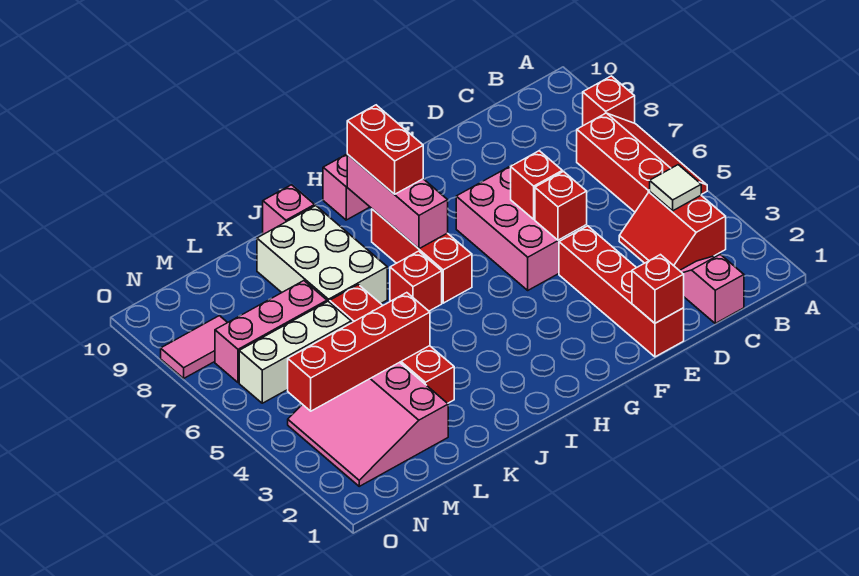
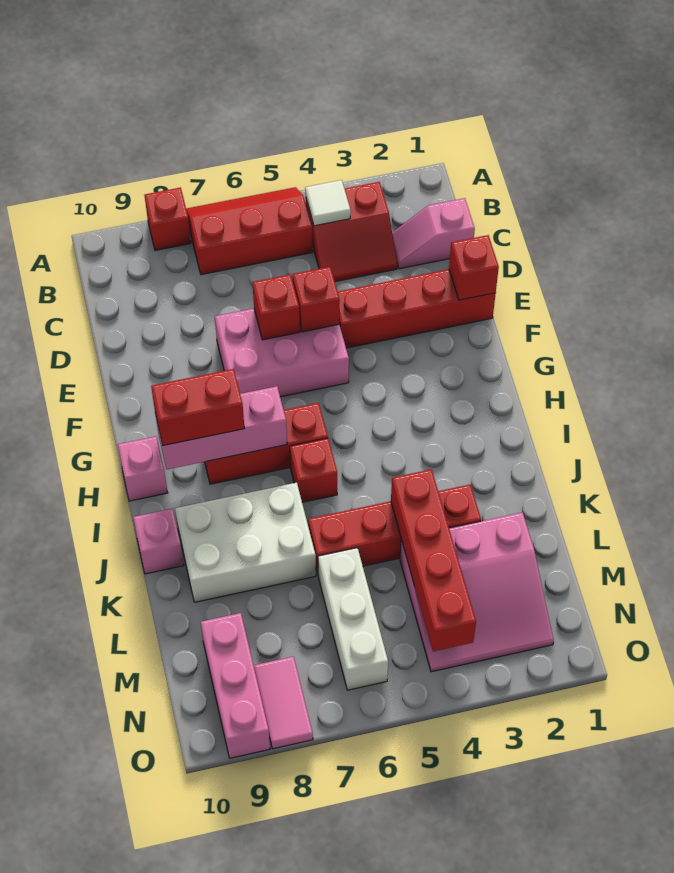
pink 1x3 brick [215,281,327,383] -> pink 1x3 brick moved to [201,613,270,758]

